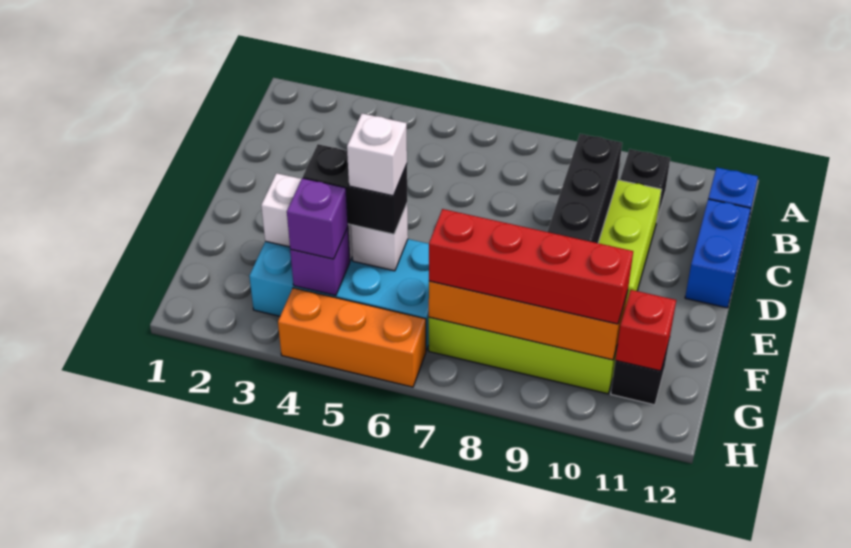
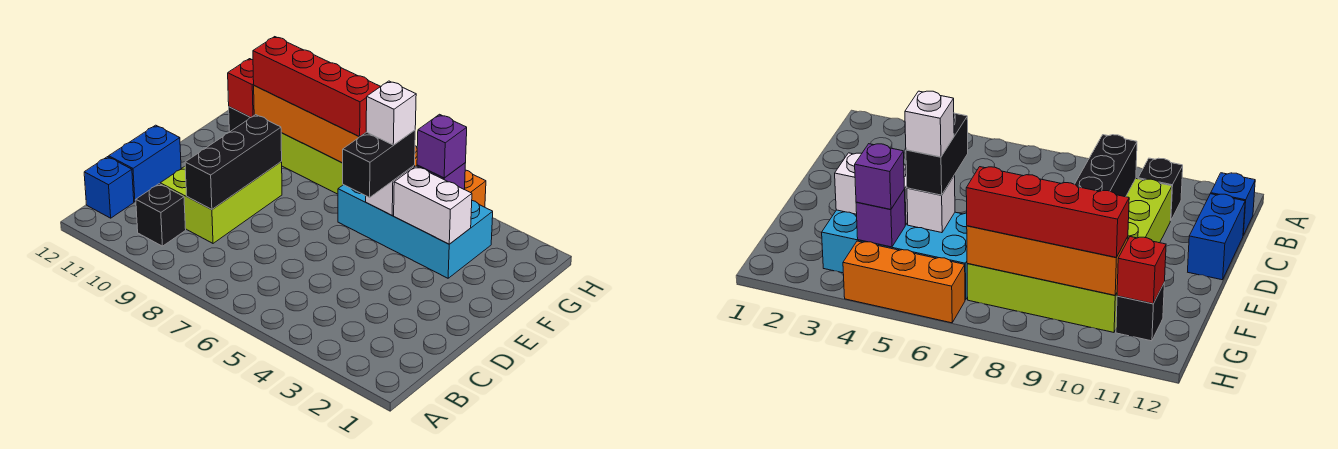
black 1x2 brick [303,144,407,234] -> black 1x2 brick turned to [343,130,415,197]

